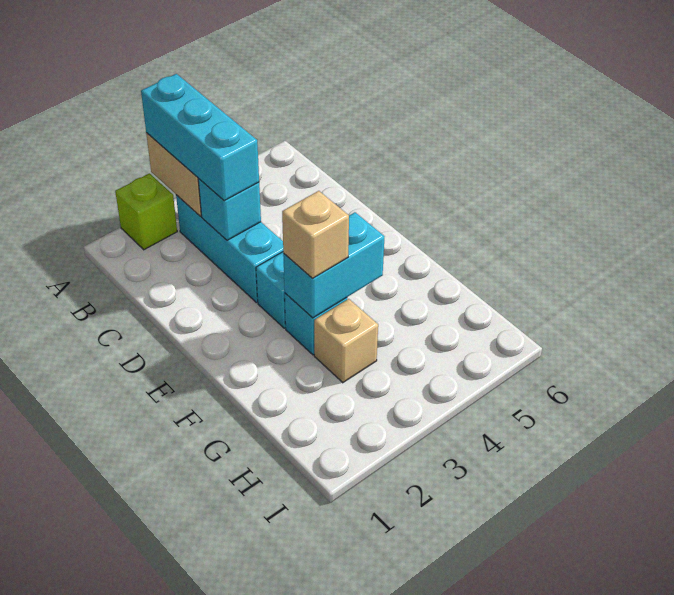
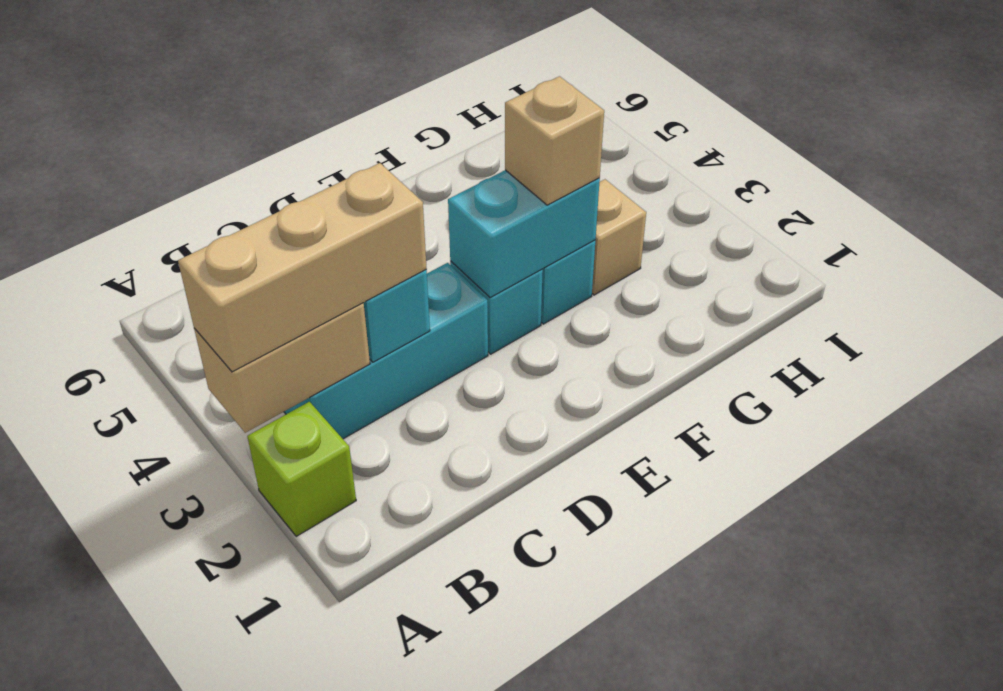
cyan 1x3 brick [141,74,259,201] -> tan 1x3 brick [178,163,427,372]
cyan 1x2 brick [283,212,385,318] -> cyan 1x2 brick turned to [448,170,600,298]

